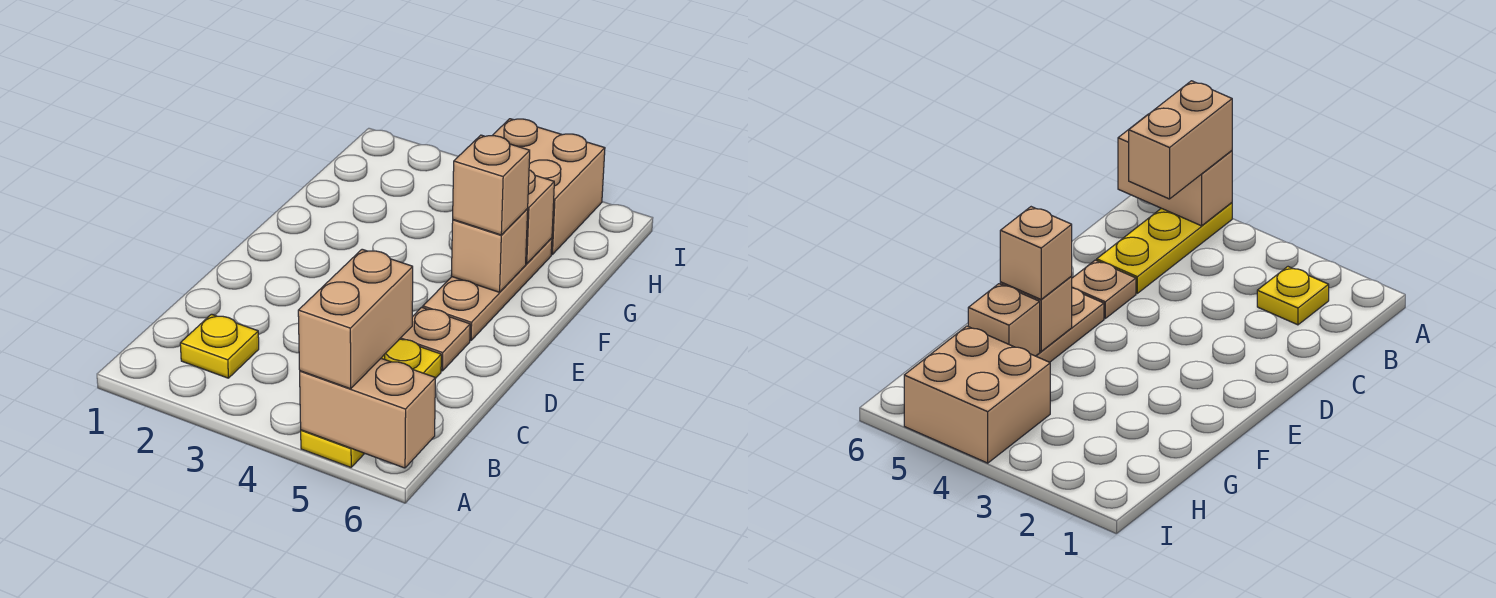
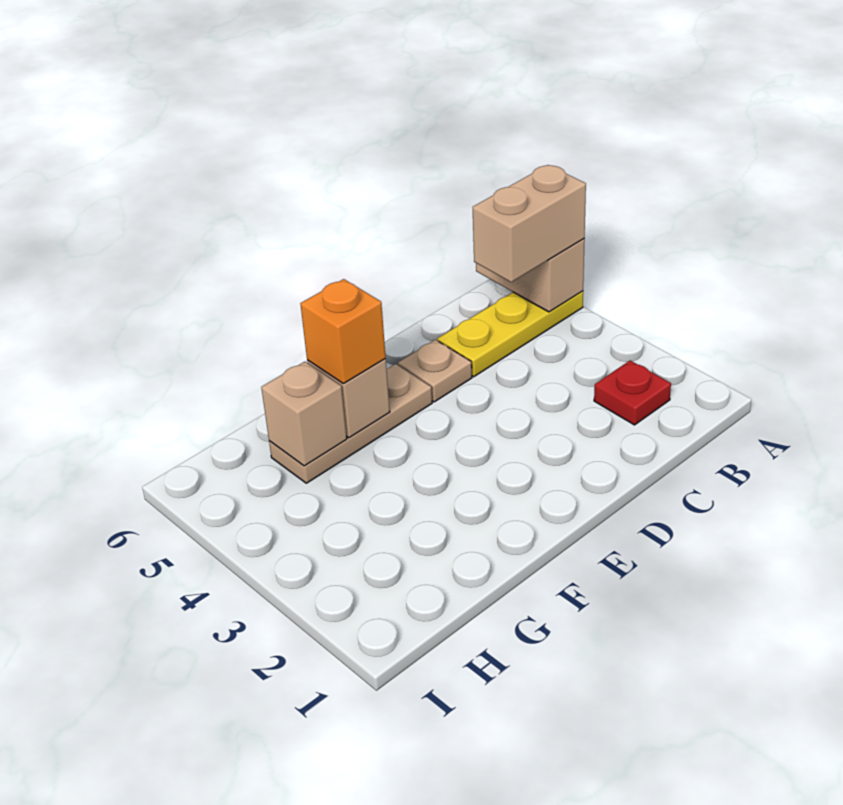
yellow 1x1 plate [180,314,259,378] -> red 1x1 plate [594,360,671,425]
tan 1x1 brick [453,135,530,235] -> orange 1x1 brick [300,279,386,384]
tan 2x2 brick [492,119,605,254] -> none

